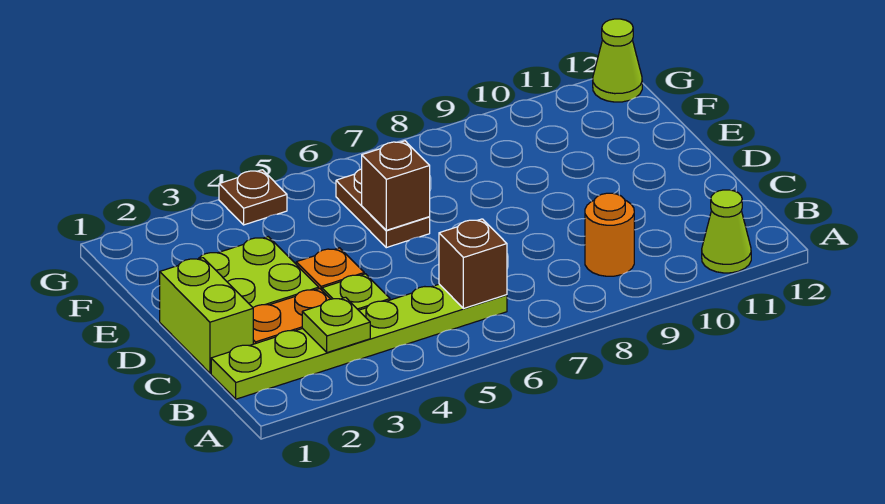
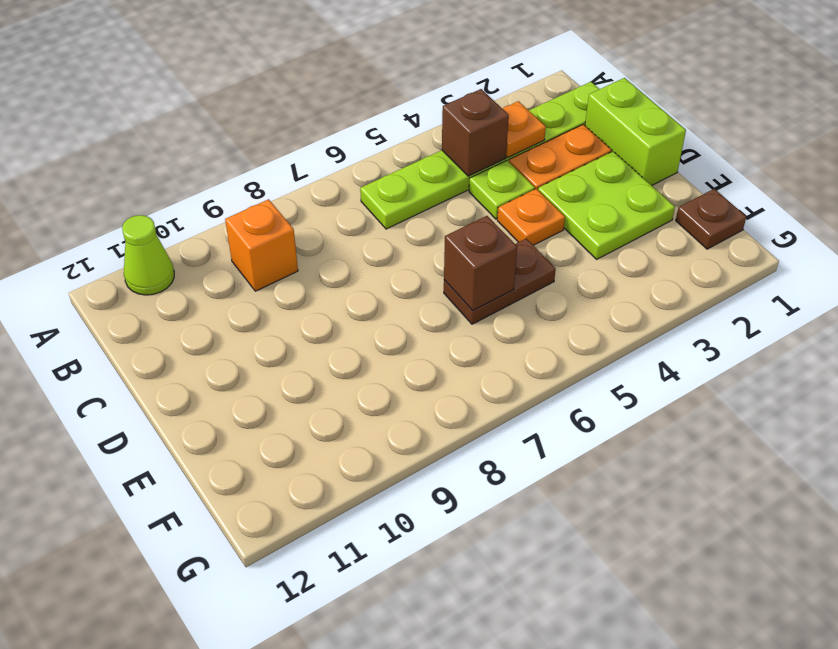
lime 1x1 plate [302,297,370,353] -> orange 1x1 plate [502,101,546,157]
brown 1x1 brick [439,219,507,309] -> brown 1x1 brick moved to [442,89,509,176]
orange 1x1 round brick [585,193,634,276] -> orange 1x1 brick [225,199,298,291]
brown 1x2 plate [336,169,430,248] -> brown 1x2 plate turned to [444,239,556,324]
brown 1x1 plate [219,170,287,225] -> brown 1x1 plate moved to [676,189,746,249]
lime 1x1 cone [593,19,642,102] -> none

